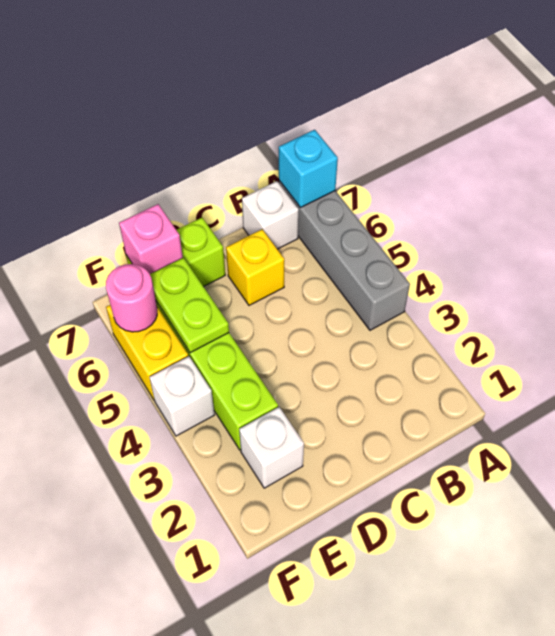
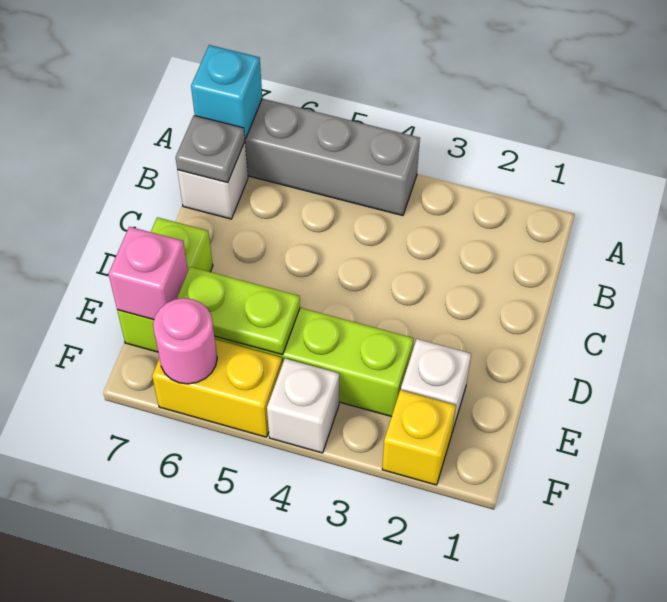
none -> grey 1x1 plate [175,116,245,182]
yellow 1x1 brick [226,229,284,305] -> yellow 1x1 brick moved to [382,390,456,485]

